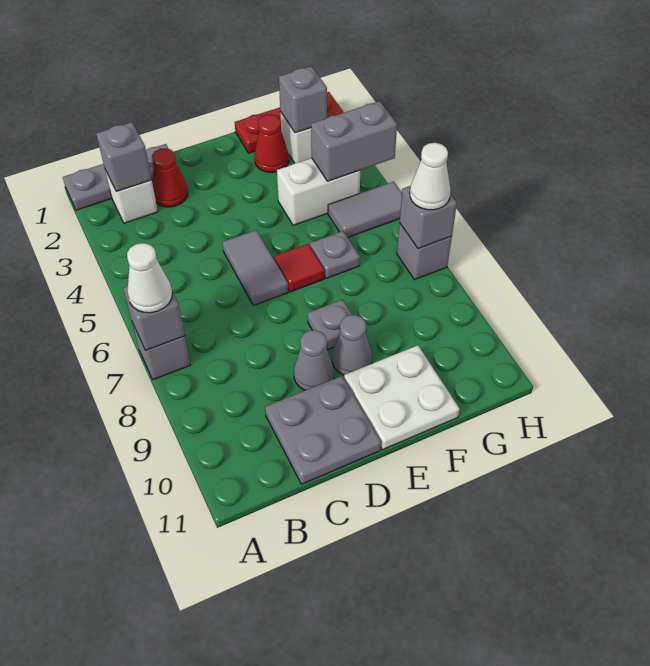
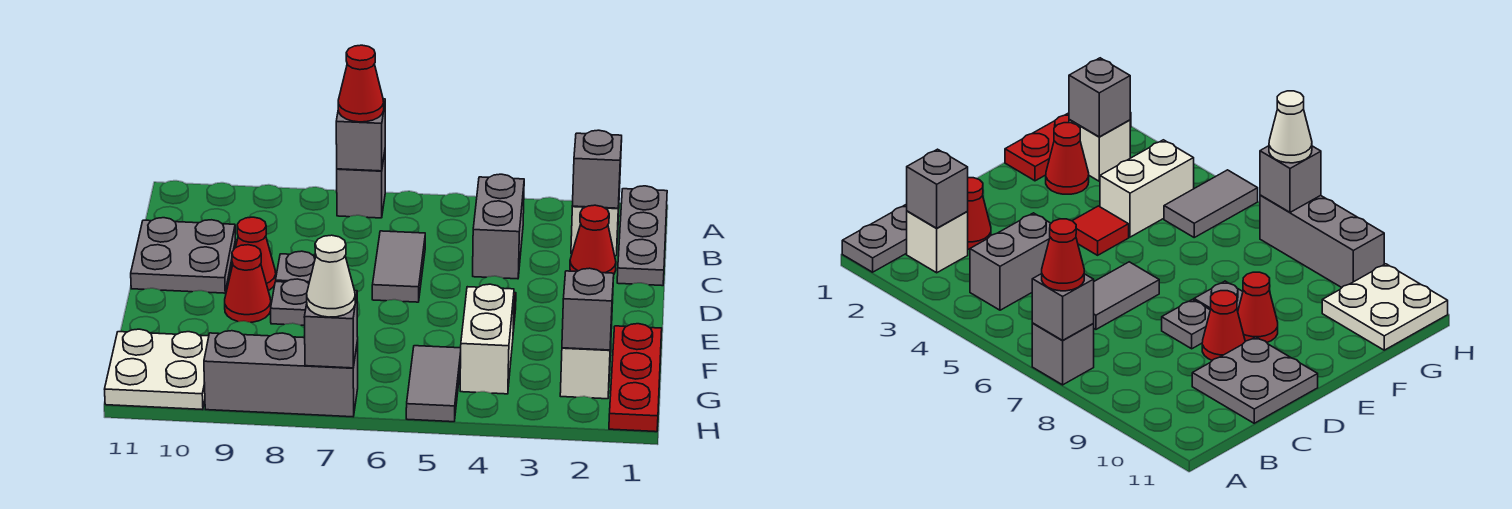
white 1x1 cone [127,243,172,313] -> red 1x1 cone [338,45,384,122]
grey 1x2 tile [222,230,288,306] -> grey 1x2 tile turned to [372,231,425,302]
grey 1x1 cone [294,330,334,390] -> red 1x1 cone [230,217,276,291]
red 1x1 tile [274,244,324,292] -> red 1x1 tile moved to [1073,206,1129,255]
grey 1x1 cone [332,315,372,375] -> red 1x1 cone [225,245,271,322]
white 2x2 plate [344,345,460,450] -> white 2x2 plate moved to [105,329,209,410]
grey 1x1 plate [310,231,360,279] -> grey 1x1 plate moved to [276,251,316,283]
grey 1x2 brick [311,101,397,181] -> grey 1x2 brick moved to [473,174,524,279]
grey 1x1 brick [397,223,452,280] -> grey 1x3 brick [204,331,358,417]

